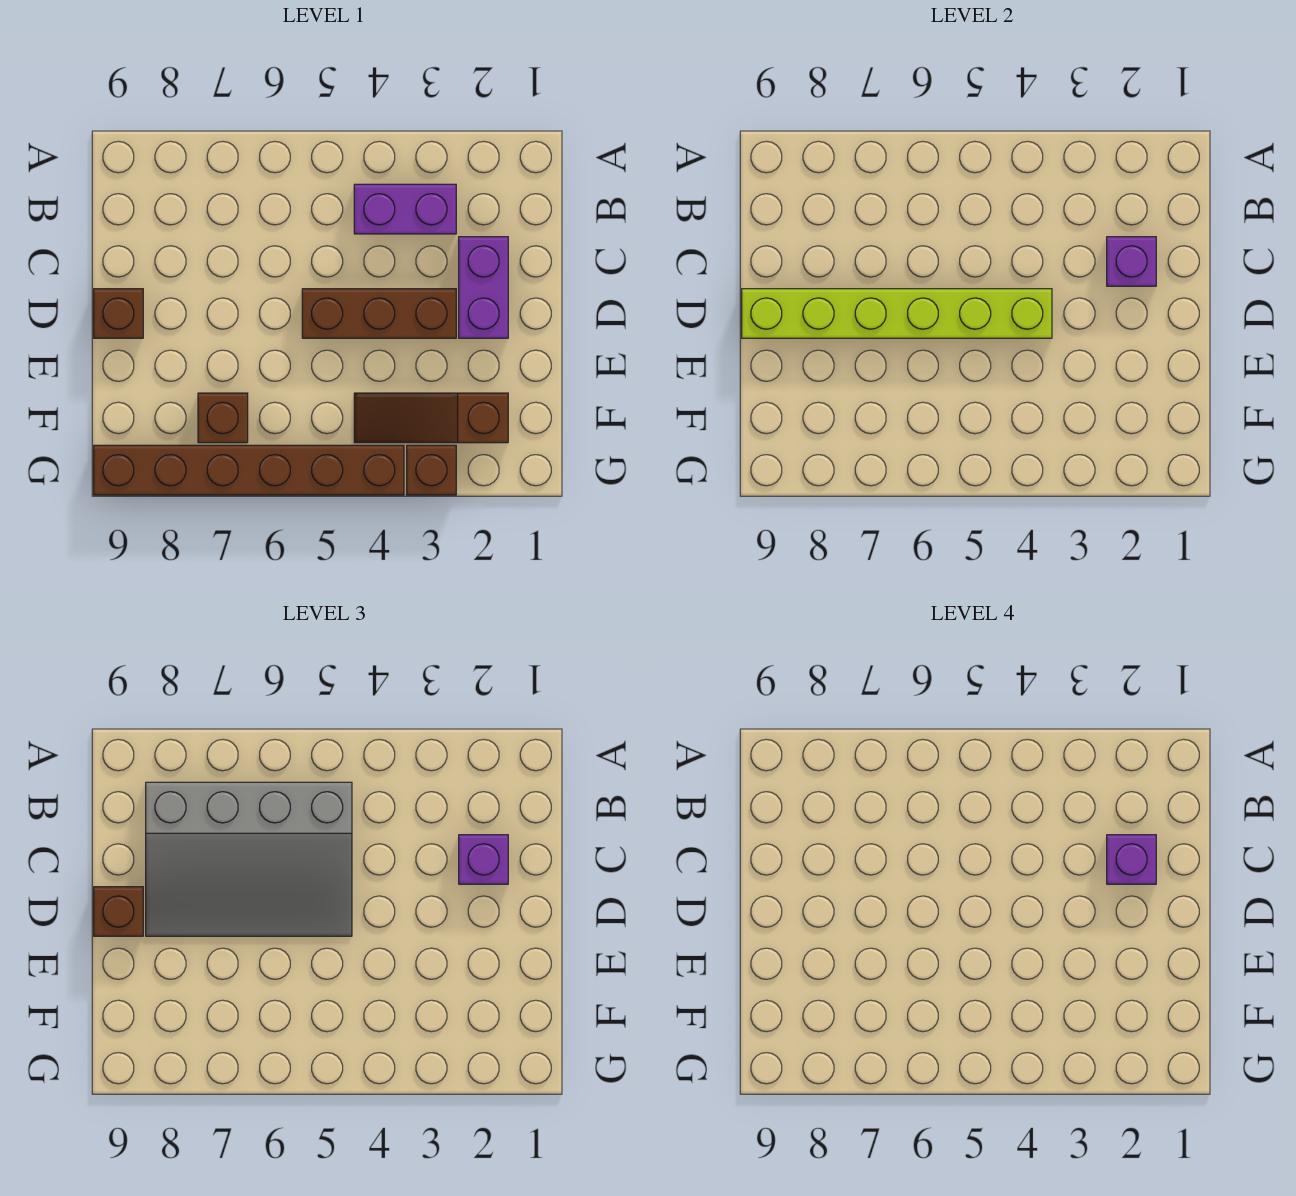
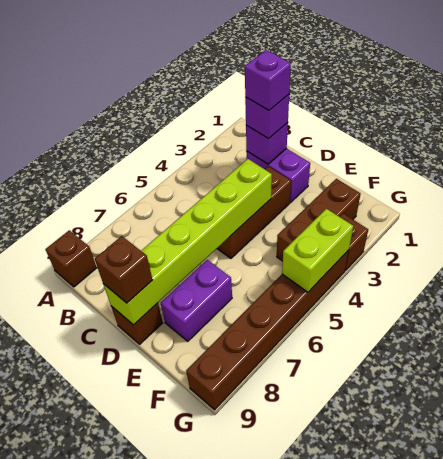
purple 1x2 brick [354,184,456,234] -> purple 1x2 brick moved to [161,260,232,341]
grey 3x4 slope [146,782,352,936] -> none
brown 1x3 slope [354,393,508,443] -> brown 1x3 brick [277,179,361,261]
brown 1x1 brick [198,393,248,443] -> brown 1x1 brick moved to [45,230,97,287]
none -> lime 1x2 brick [282,209,353,292]

